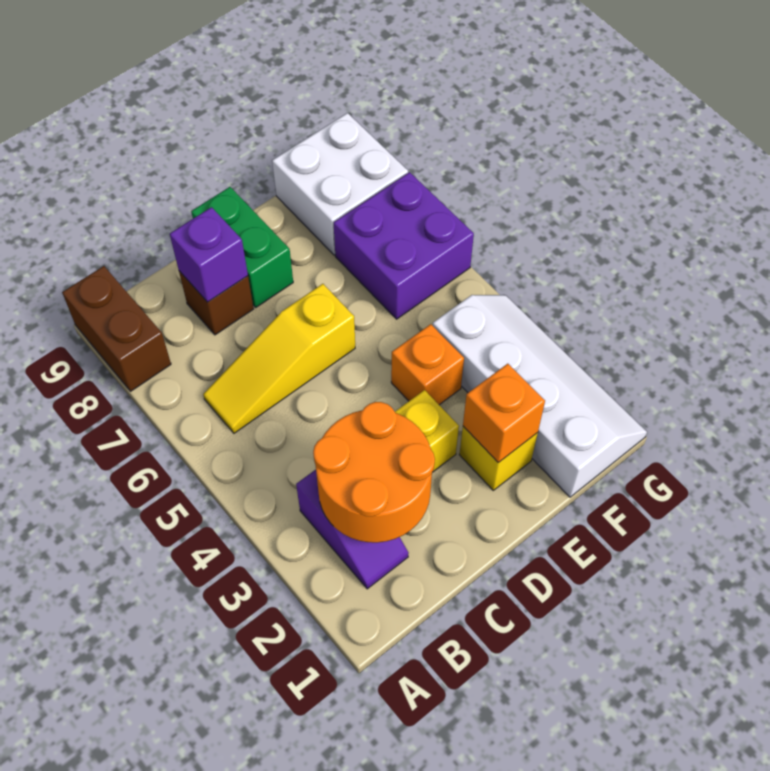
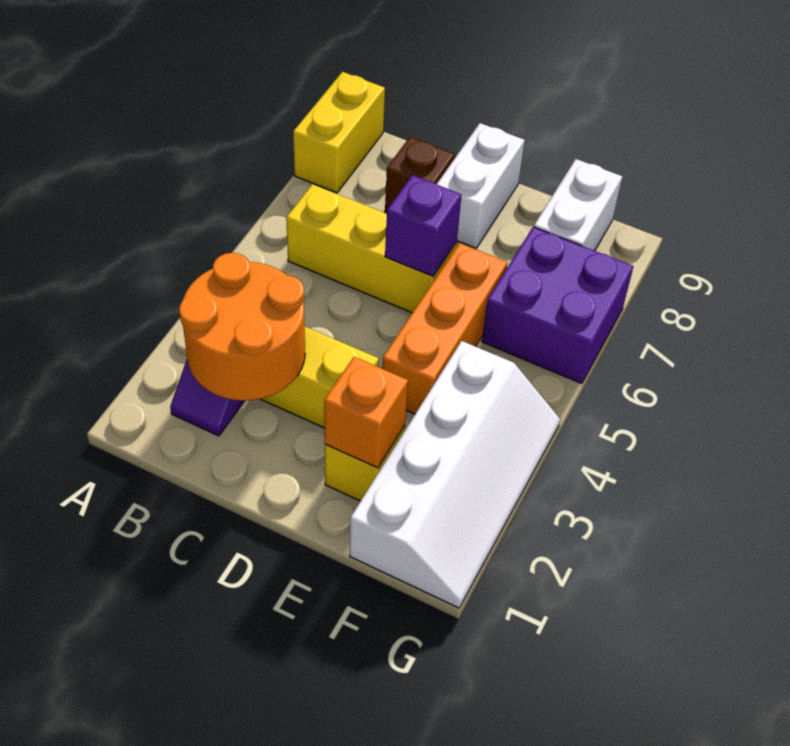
brown 1x2 brick [62,266,171,391] -> yellow 1x2 brick [293,72,385,193]
yellow 1x3 slope [203,284,355,433] -> yellow 1x3 brick [286,184,457,313]
purple 1x1 brick [170,207,248,302] -> purple 1x1 brick moved to [385,175,462,276]
green 1x2 brick [191,187,293,307] -> white 1x2 brick [437,123,525,248]
orange 1x1 brick [391,324,464,405] -> orange 1x3 brick [382,243,508,414]
white 2x2 brick [272,113,408,255] -> white 1x2 brick [534,159,623,251]

